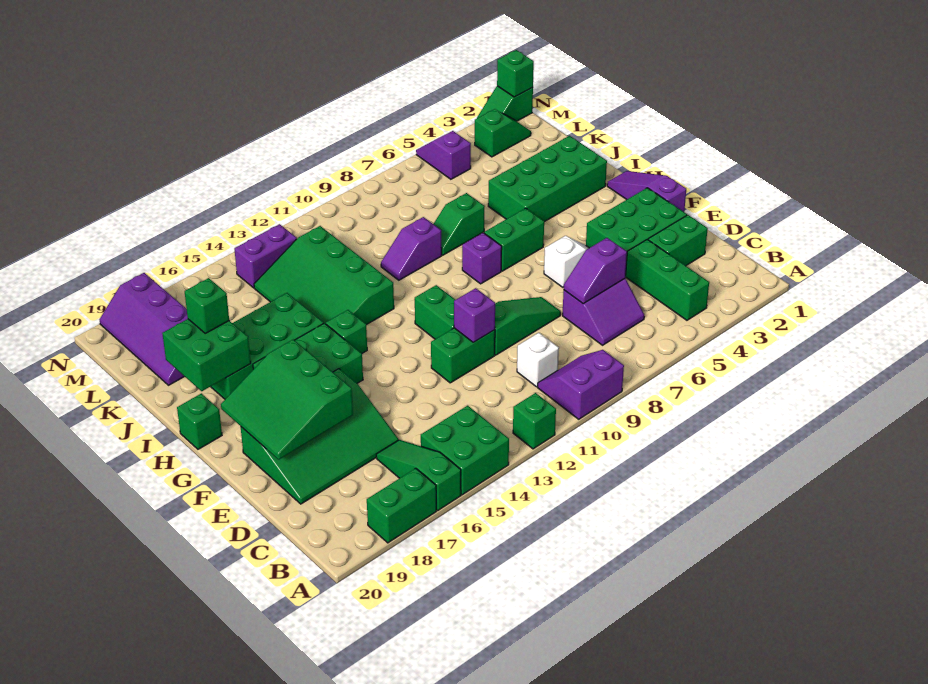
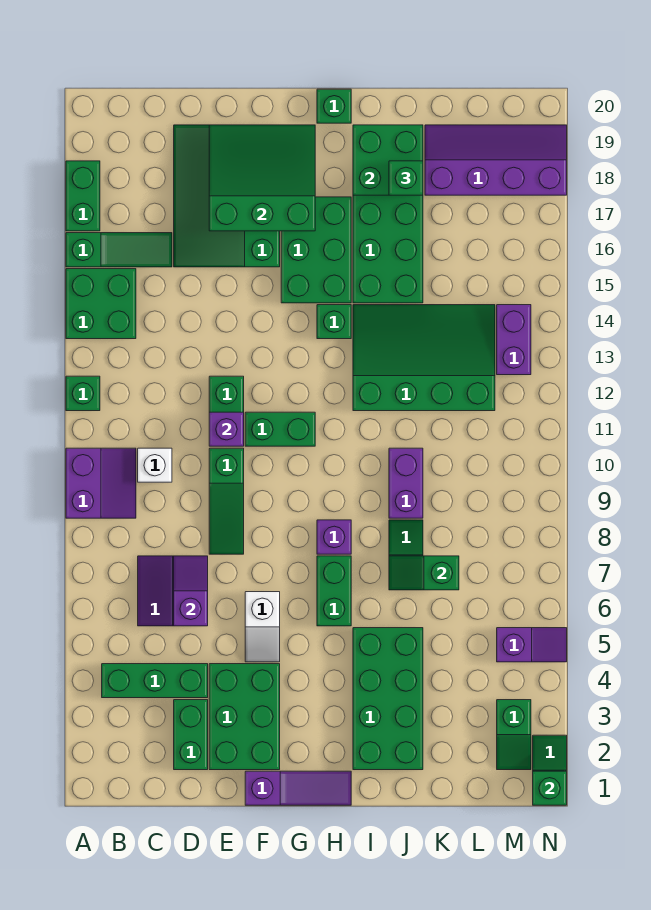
none -> green 1x2 slope [389,556,459,590]
purple 1x2 slope [381,217,442,280] -> purple 1x2 brick [389,448,423,518]

